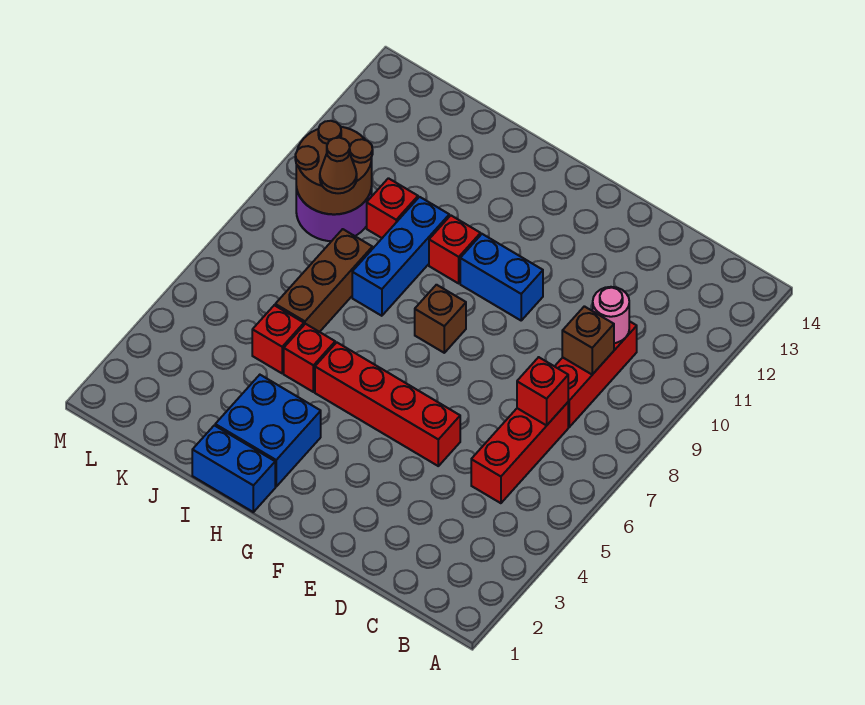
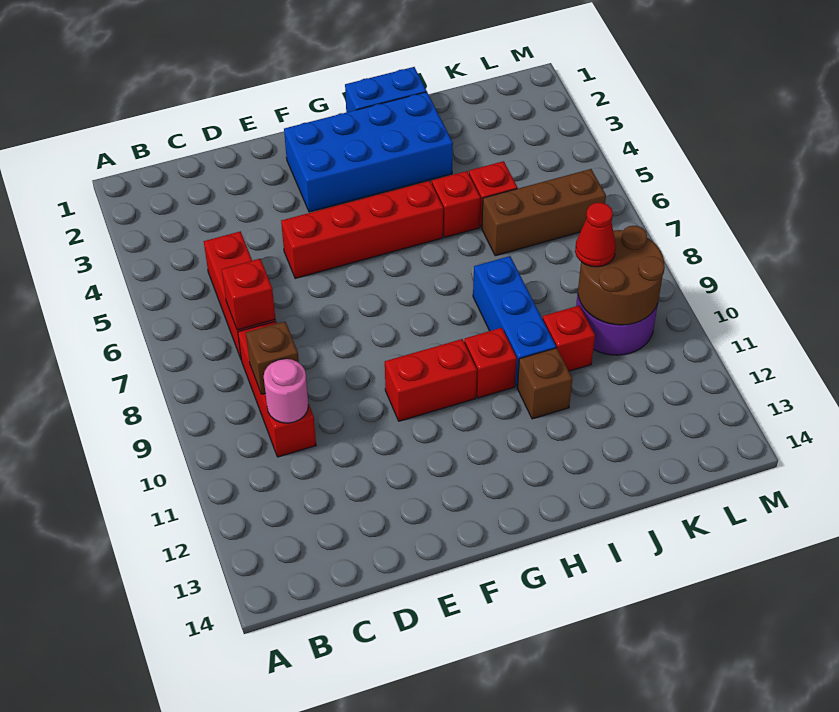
blue 1x2 brick [460,234,543,320] -> red 1x2 brick [385,339,477,421]
brown 1x1 brick [415,285,466,353] -> brown 1x1 brick moved to [517,348,572,419]
blue 2x2 brick [215,375,321,487] -> blue 2x4 brick [284,92,453,212]
brown 1x3 brick [275,229,372,332] -> brown 1x3 brick turned to [482,169,606,256]
brown 1x1 cone [320,138,357,193] -> red 1x1 cone [575,203,616,267]

